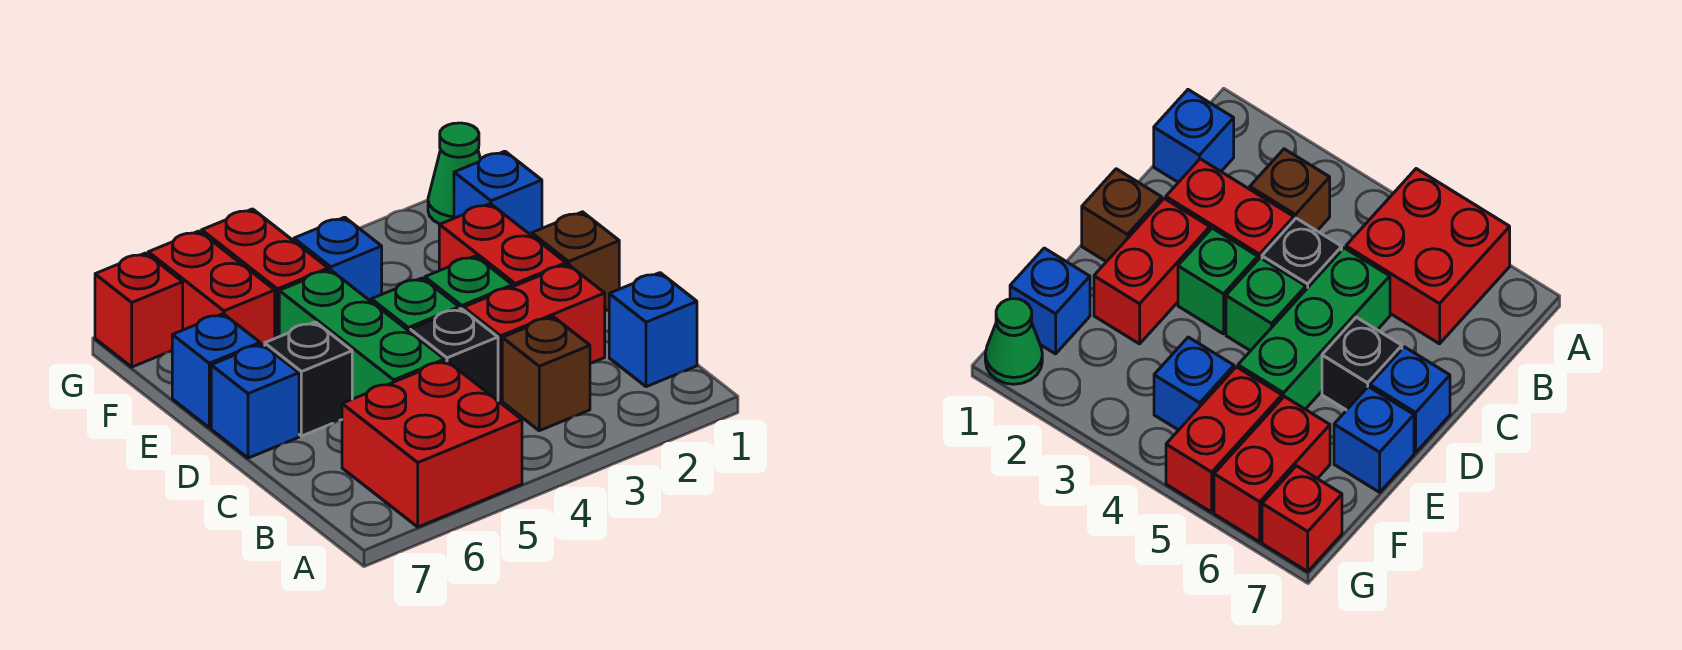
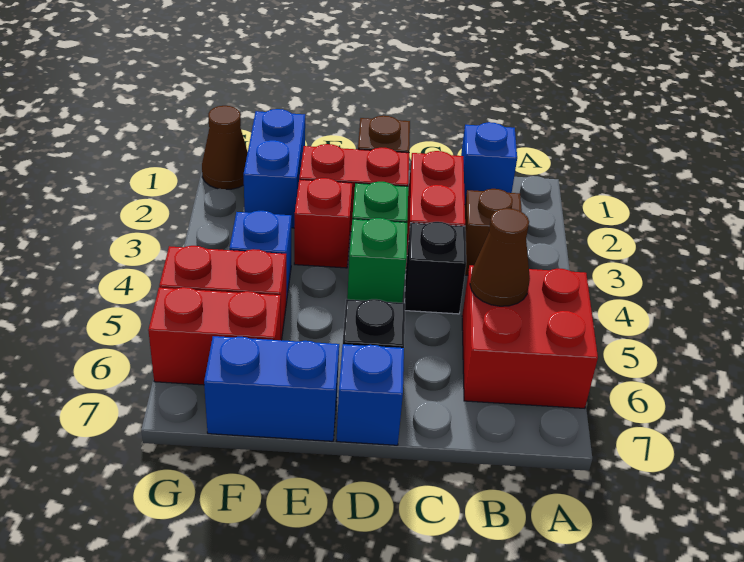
none -> brown 1x1 cone [470,208,530,306]
green 1x3 brick [279,270,445,399] -> none
blue 1x1 brick [172,314,260,428] -> blue 1x2 brick [204,336,339,441]
blue 1x1 brick [454,151,542,236] -> blue 1x2 brick [243,109,305,228]
green 1x1 cone [428,123,481,224] -> brown 1x1 cone [202,106,248,190]
red 1x1 brick [95,253,183,367] -> red 1x1 brick moved to [294,178,352,268]

